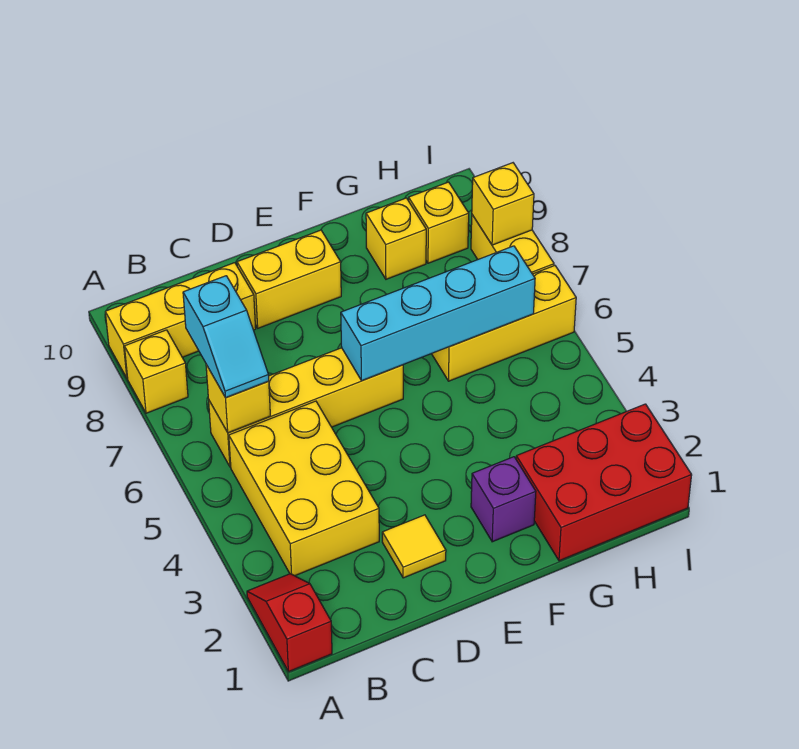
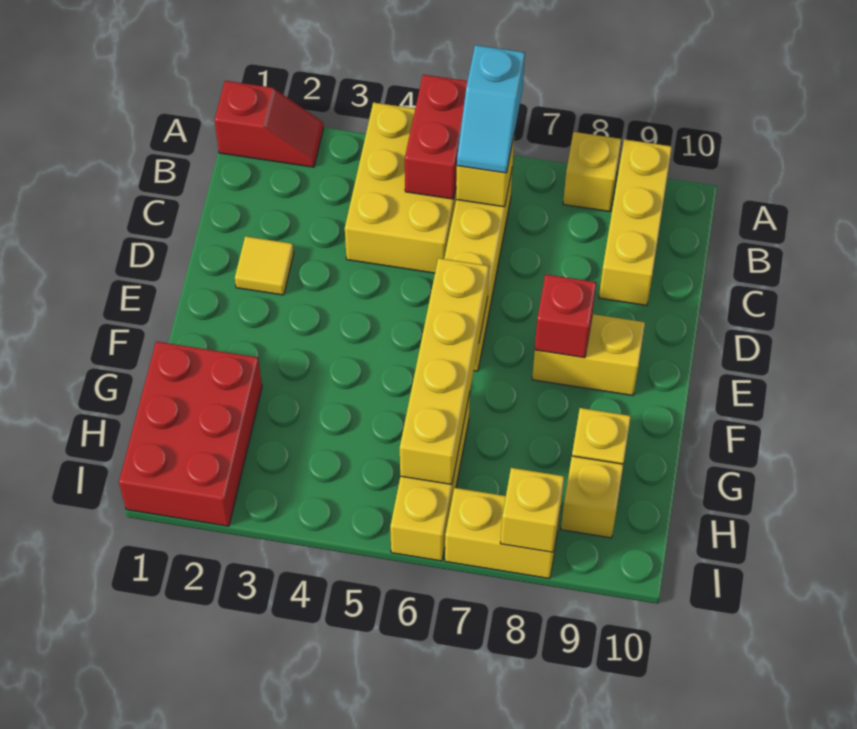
none -> red 1x2 brick [405,75,468,199]
yellow 2x3 brick [229,401,379,576] -> yellow 2x3 brick turned to [345,102,456,273]
cyan 1x2 slope [183,276,269,398] -> cyan 1x2 slope turned to [457,45,525,173]
yellow 1x2 brick [237,230,341,328] -> yellow 1x2 brick turned to [532,314,645,395]
cyan 1x4 brick [341,246,535,381] -> yellow 1x4 brick [400,258,489,484]
none -> red 1x1 brick [535,274,596,358]
purple 1x1 brick [471,457,536,542] -> none

